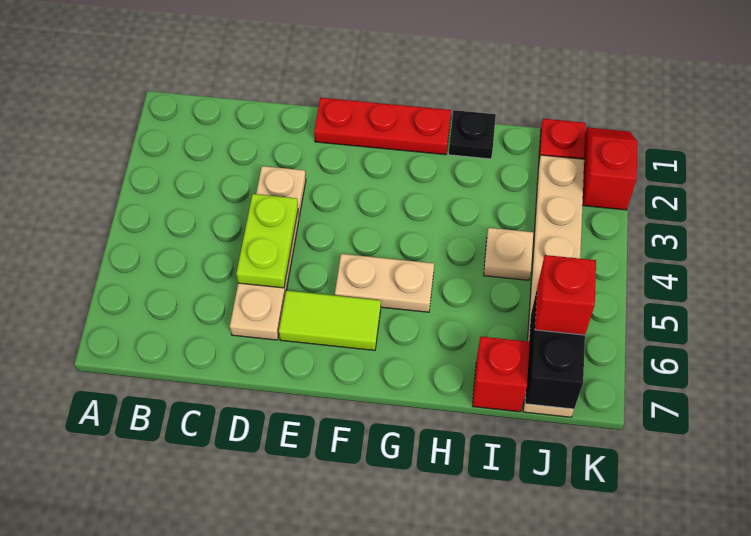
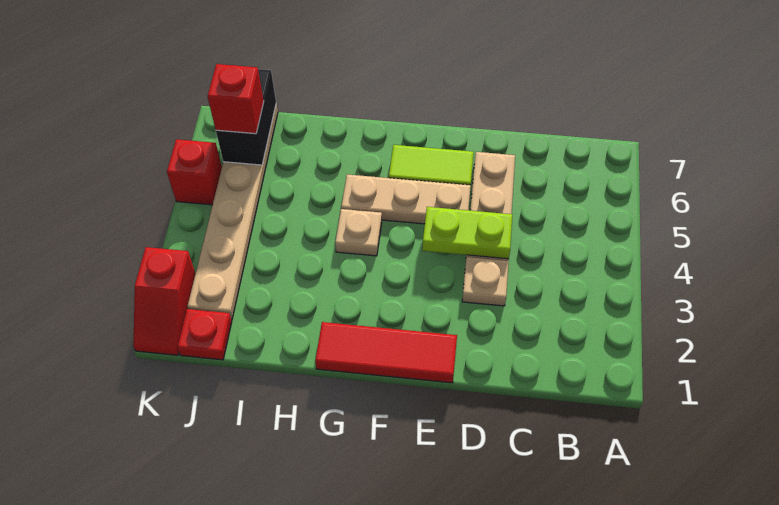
lime 1x2 plate [236,194,298,288] -> lime 1x2 plate turned to [423,207,512,259]
red 1x3 plate [314,98,451,155] -> red 1x3 tile [315,322,457,383]
tan 1x2 plate [335,254,434,312] -> tan 1x3 plate [341,174,471,224]
black 1x1 plate [449,110,496,159] -> none
tan 1x1 plate [484,228,533,280] -> tan 1x1 plate moved to [335,209,382,256]
red 1x1 brick [473,337,530,412] -> red 1x1 brick moved to [167,139,222,205]

